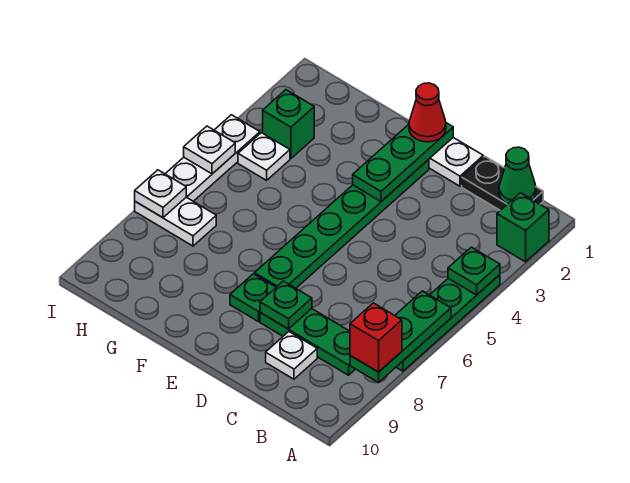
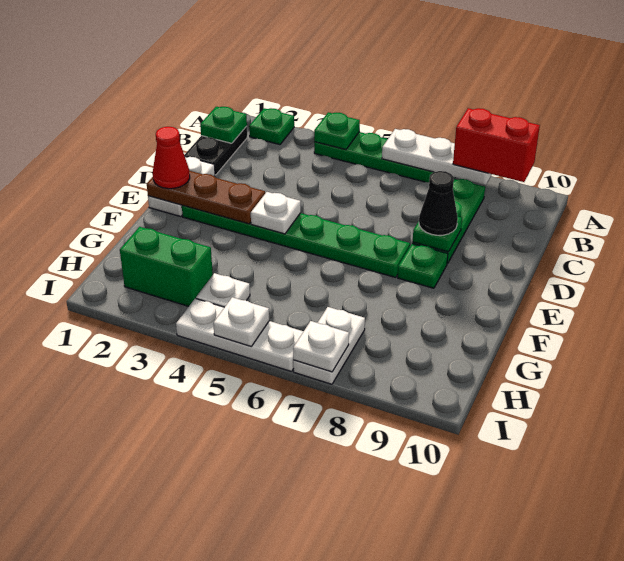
green 1x1 brick [497,193,549,262] -> green 1x1 plate [249,108,294,145]
green 1x3 plate [350,291,451,383] -> white 1x3 plate [382,129,492,185]
red 1x1 brick [350,303,402,372] -> red 1x2 brick [453,108,540,182]
green 1x1 cone [499,147,536,204] -> green 1x1 plate [200,107,247,143]
white 1x1 plate [266,332,317,379] -> white 1x1 plate moved to [251,192,301,234]
none -> black 1x1 cone [419,171,458,235]
green 1x3 plate [353,123,453,201] -> brown 1x3 plate [147,171,265,224]
green 1x1 brick [263,90,314,158] -> green 1x2 brick [120,227,213,306]

